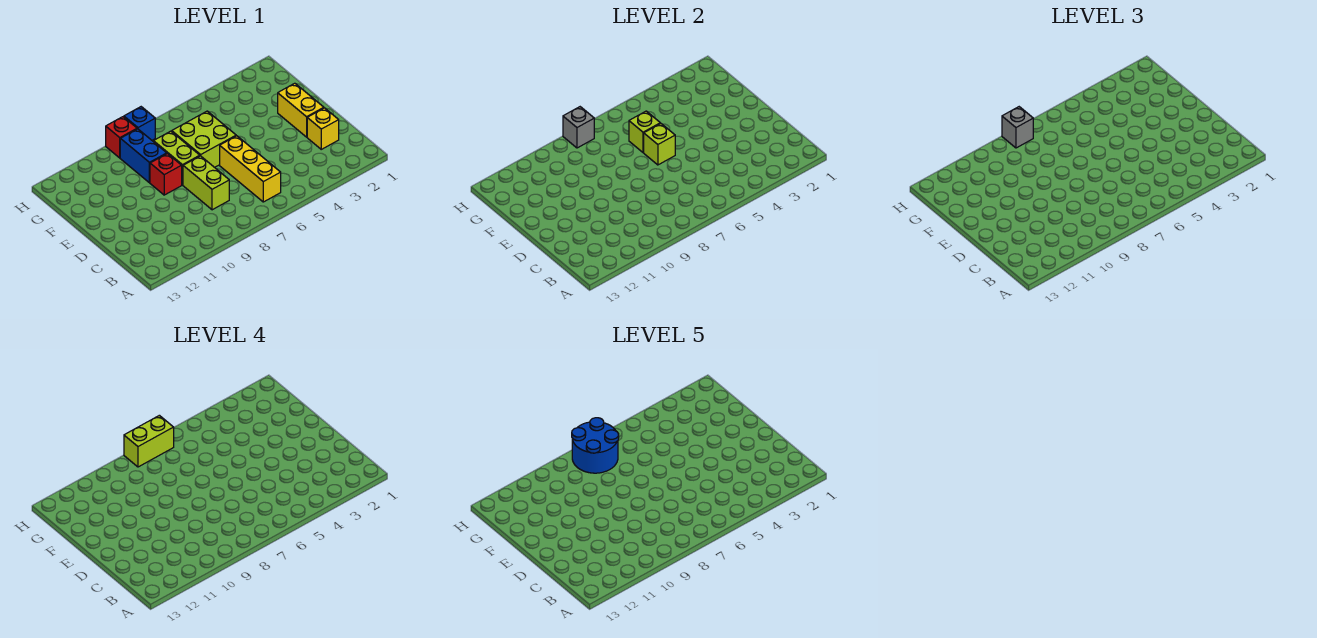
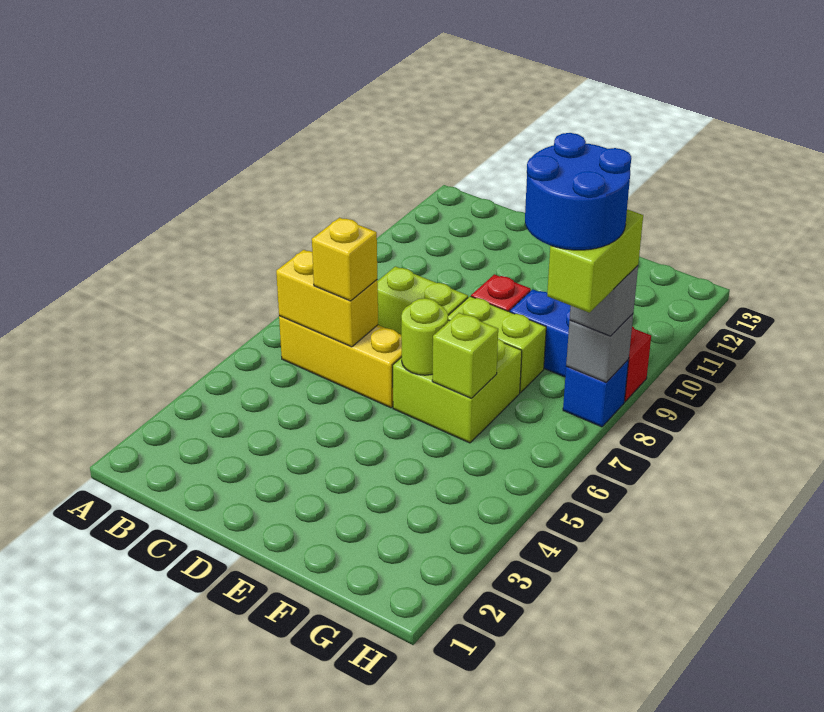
yellow 1x1 brick [307,108,339,149] -> yellow 1x1 brick moved to [312,218,377,301]
yellow 1x2 brick [278,83,324,137] -> yellow 1x2 brick moved to [276,250,378,347]
lime 1x1 brick [644,124,675,165] -> lime 1x1 round brick [401,298,448,375]

